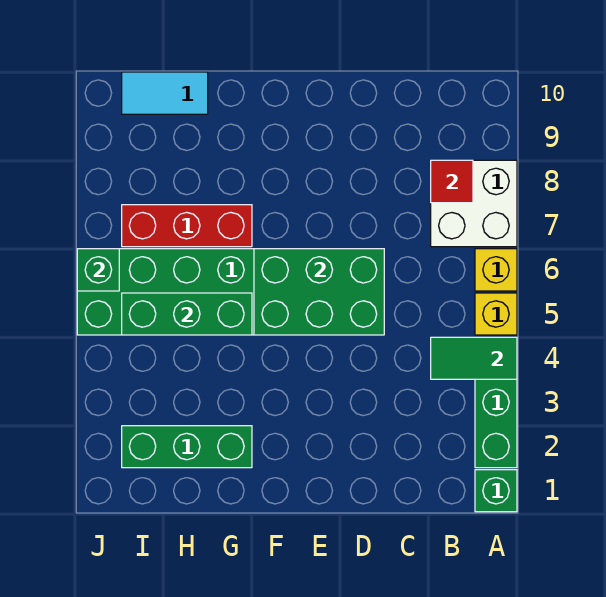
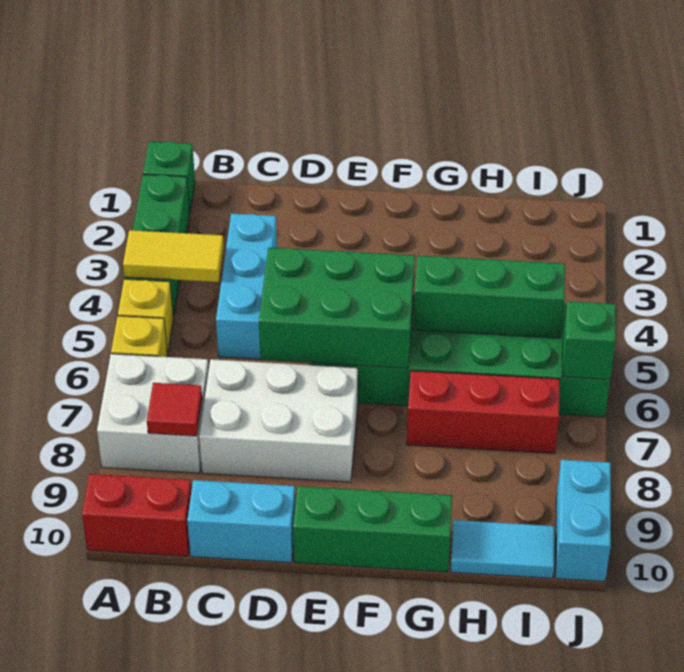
green 1x2 tile [431,337,517,379] -> yellow 1x2 tile [123,230,224,282]
none -> red 1x2 brick [82,474,192,556]
none -> cyan 1x3 brick [216,213,277,359]
none -> white 2x3 brick [199,359,358,482]
none -> cyan 1x2 brick [187,480,295,563]
green 1x3 brick [122,426,252,468] -> green 1x3 brick moved to [293,486,452,572]
none -> cyan 1x2 brick [555,460,611,582]

